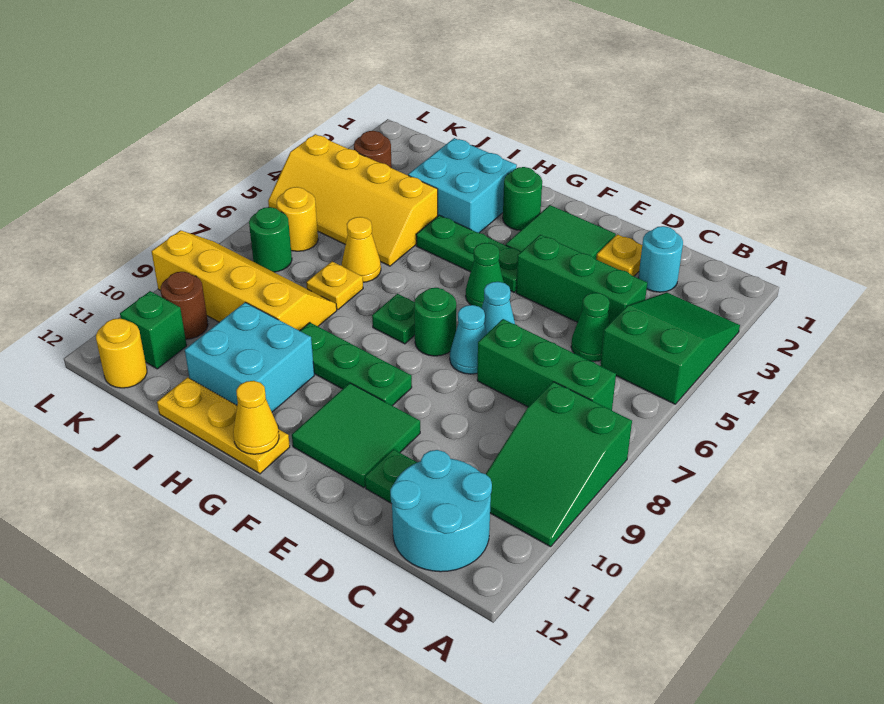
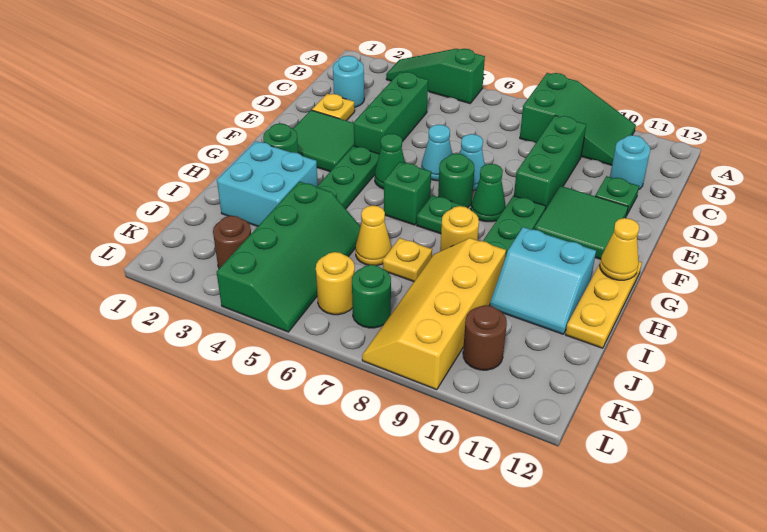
green 2x3 slope [600,292,740,404] -> green 1x3 slope [386,49,485,103]
green 1x3 brick [477,319,616,411] -> green 1x3 brick moved to [514,116,586,209]
cyan 2x2 round brick [390,450,492,572] -> cyan 1x1 round brick [610,135,650,189]
green 1x1 cone [571,293,610,361] -> green 1x1 cone moved to [471,164,506,222]
cyan 2x2 brick [185,302,314,412] -> cyan 2x2 slope [490,227,596,334]
yellow 2x4 slope [268,134,438,266] -> green 2x4 slope [217,182,361,332]
green 1x1 brick [120,291,187,369] -> green 1x1 brick moved to [384,162,431,225]
yellow 1x1 round brick [96,318,147,388] -> yellow 1x1 round brick moved to [440,206,479,251]

